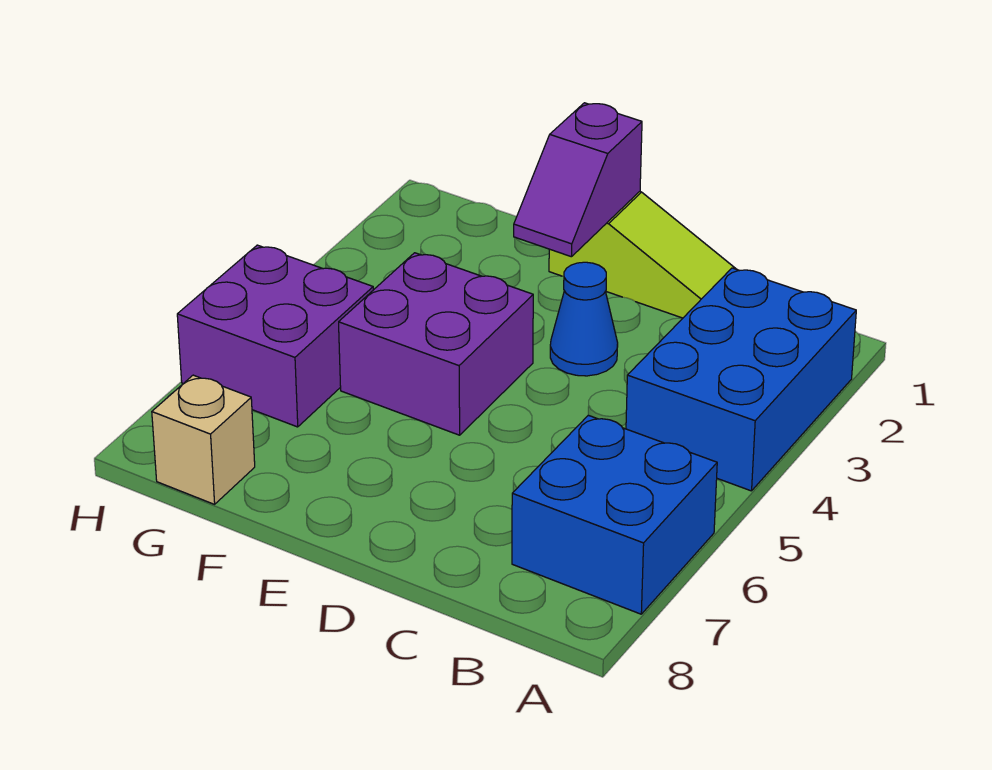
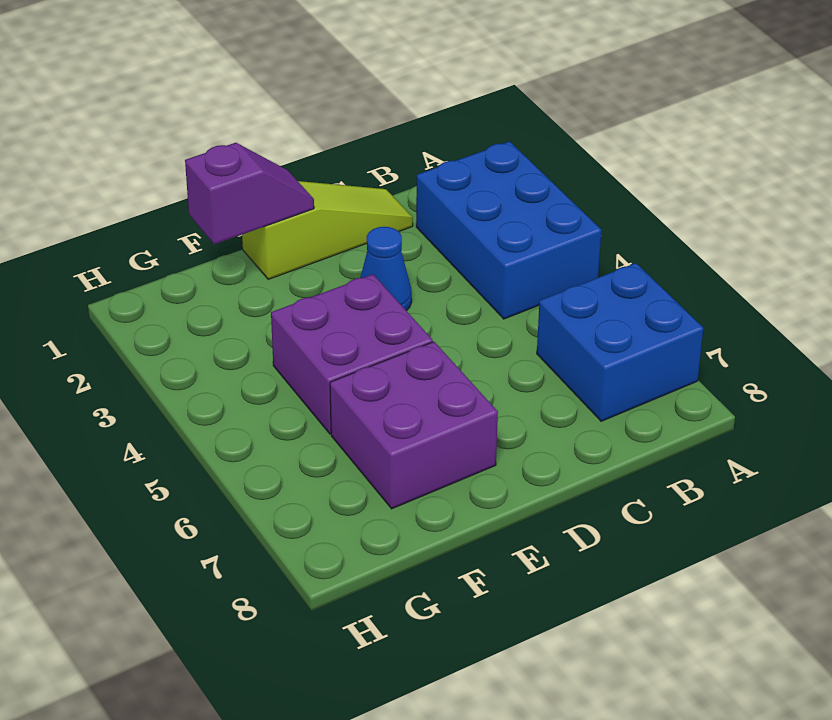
purple 1x2 slope [514,103,642,257] -> purple 1x2 slope turned to [185,143,314,244]
purple 2x2 brick [177,245,373,427] -> purple 2x2 brick moved to [330,342,498,509]
tan 1x1 brick [152,375,255,504] -> none

